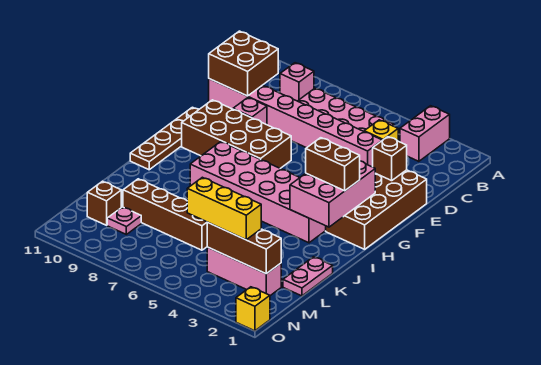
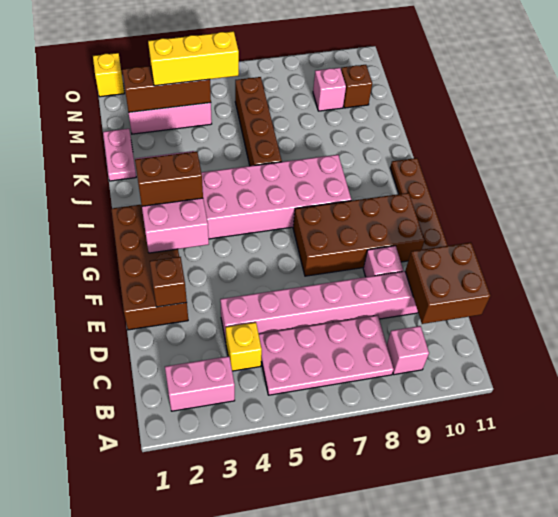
pink 1x2 brick [400,106,450,161] -> pink 1x2 brick turned to [165,356,235,411]
brown 1x4 brick [123,179,208,250] -> brown 1x4 brick turned to [235,77,282,166]
pink 1x1 plate [107,207,141,234] -> pink 1x1 brick [313,68,346,111]

